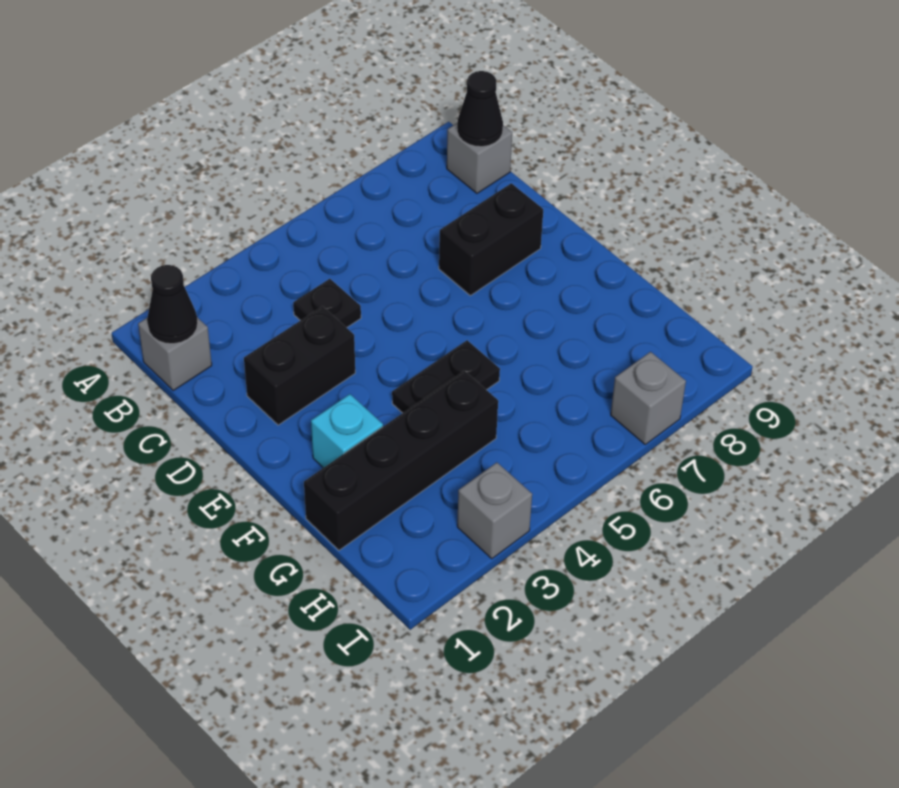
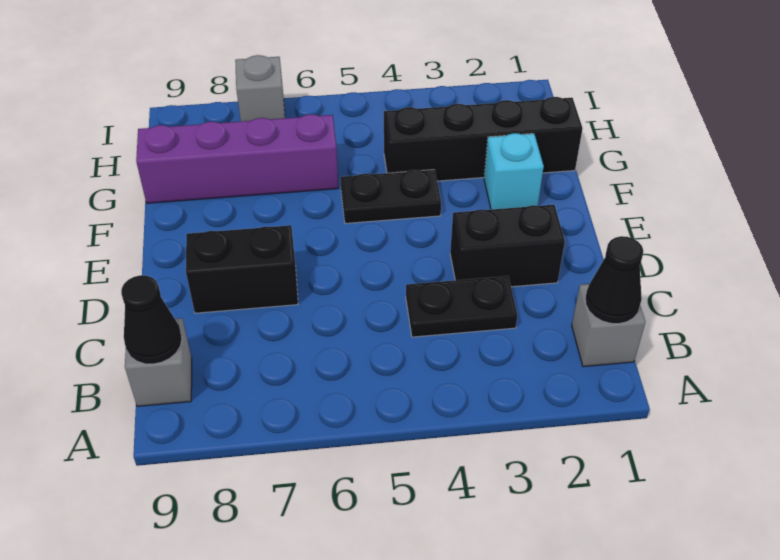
black 1x1 plate [293,279,361,328] -> black 1x2 plate [406,276,518,337]
none -> purple 1x4 brick [136,114,338,203]
grey 1x1 brick [457,462,532,559] -> none

